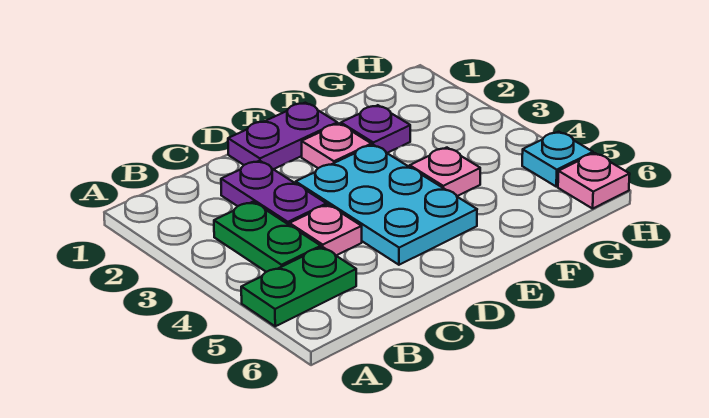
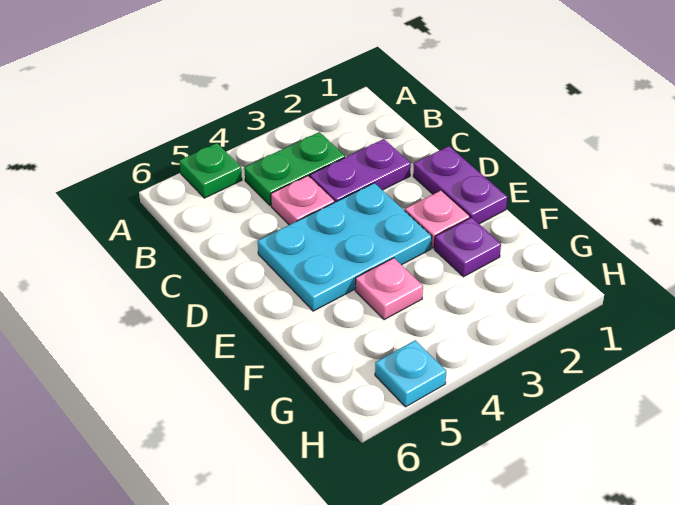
green 1x2 plate [241,247,356,326] -> green 1x1 plate [179,143,242,198]
pink 1x1 plate [558,153,630,209] -> none

